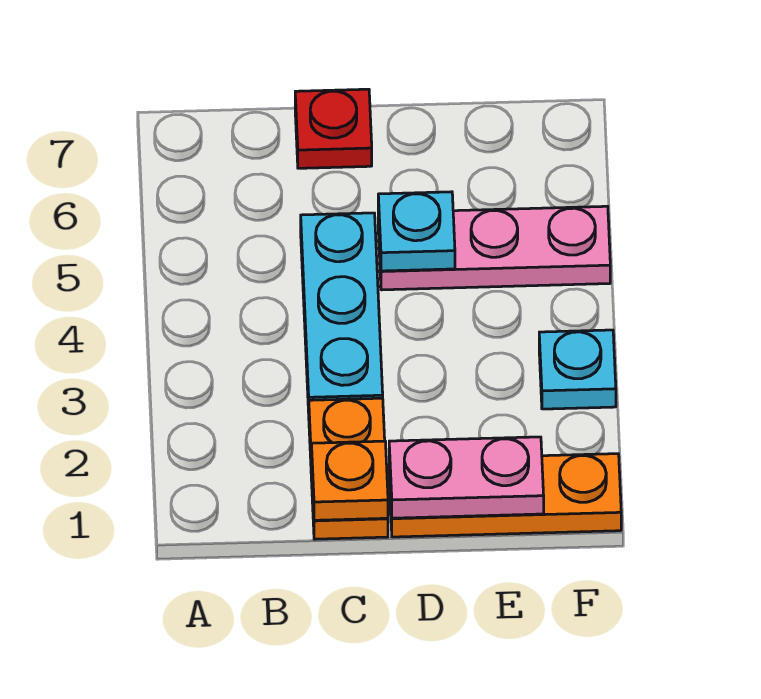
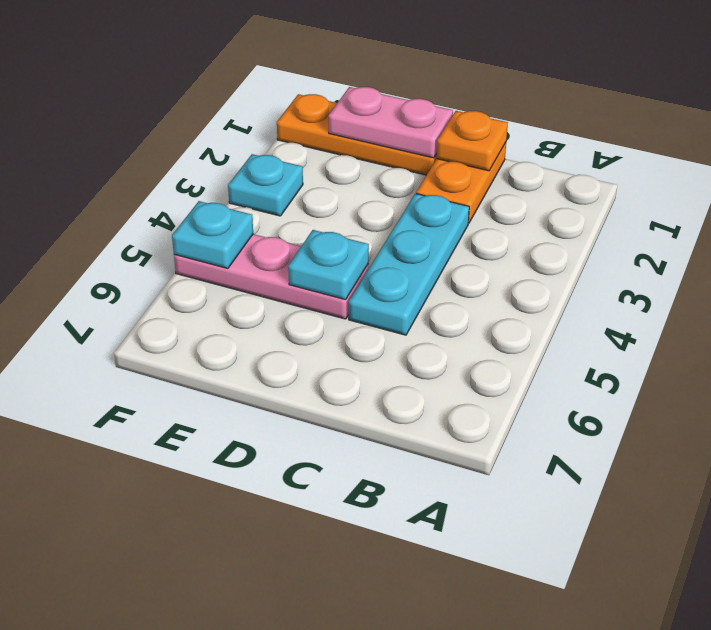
red 1x1 plate [295,89,372,168] -> none
none -> cyan 1x1 plate [172,201,253,268]

